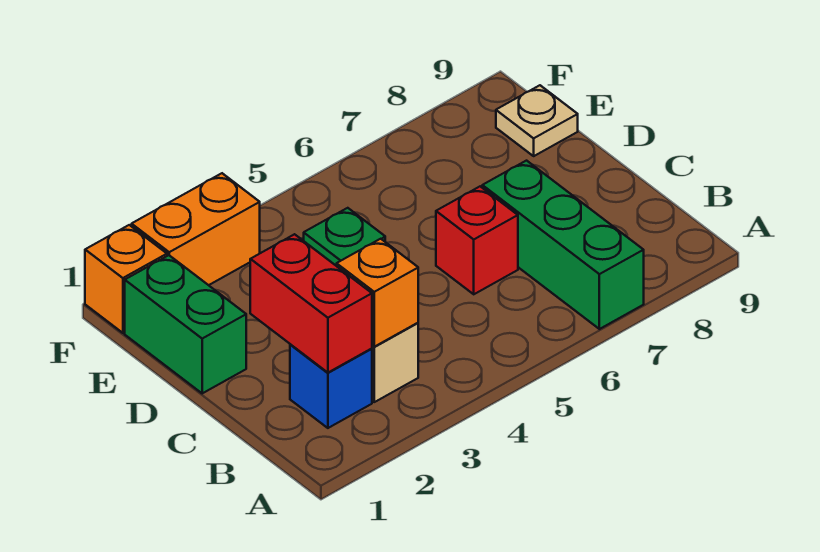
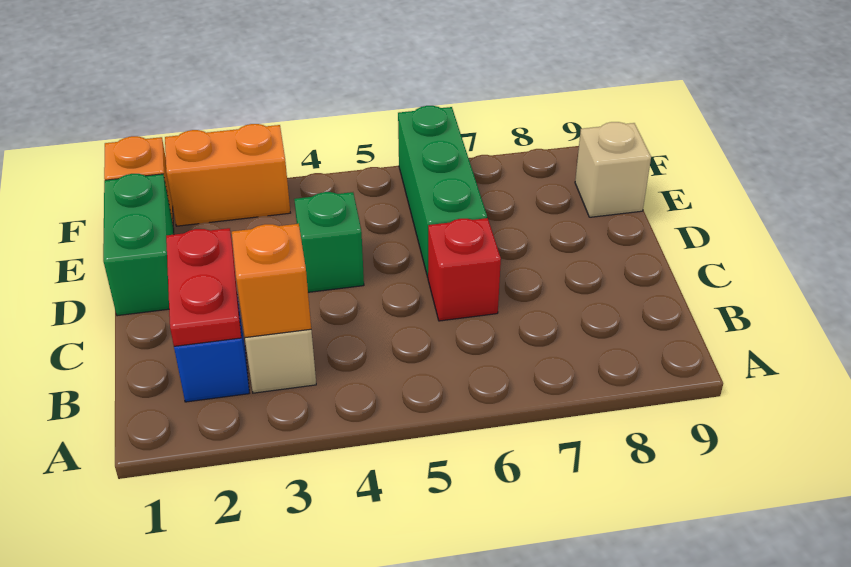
green 1x3 brick [482,161,644,329] -> green 1x3 brick moved to [398,106,487,277]
red 1x2 brick [250,234,372,373] -> red 1x2 plate [166,228,241,346]
tan 1x1 plate [496,85,578,156] -> tan 1x1 brick [575,122,651,217]

